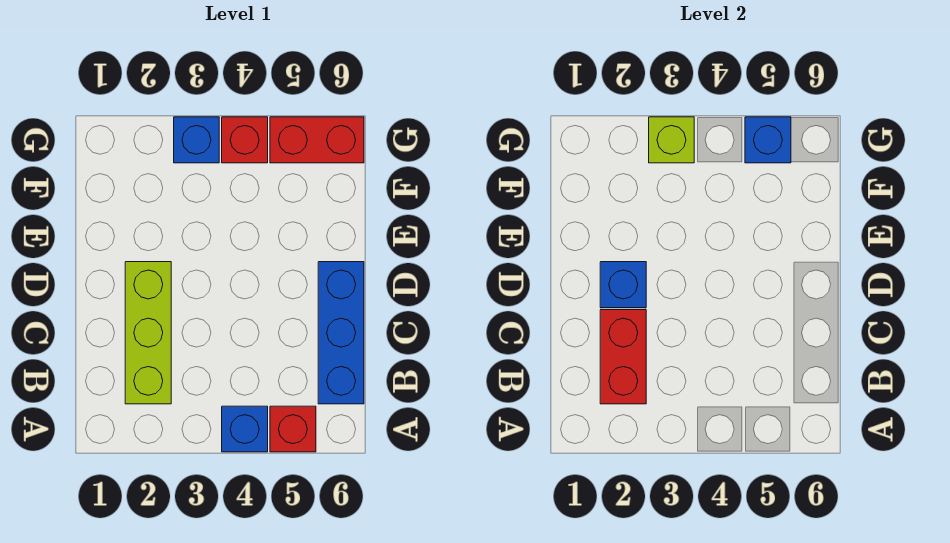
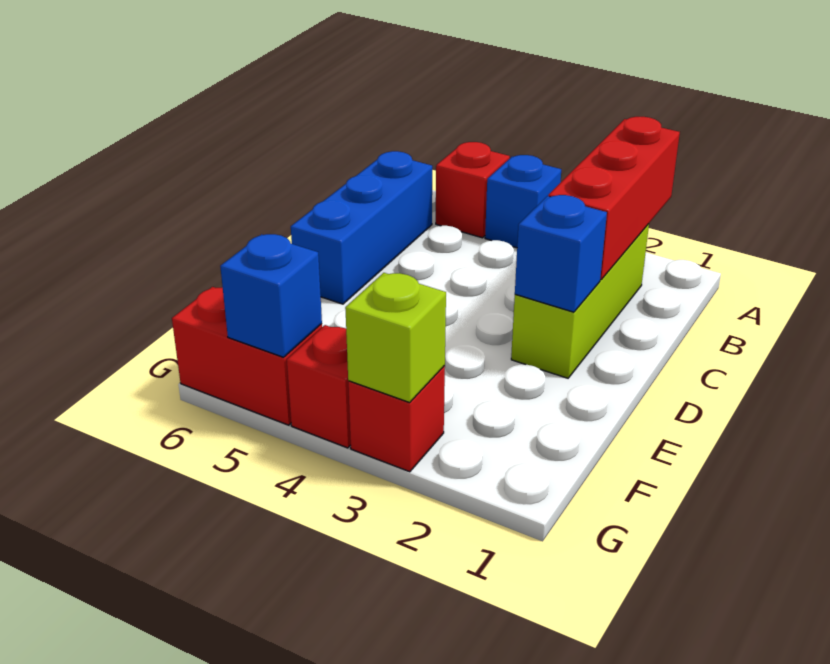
red 1x2 brick [600,310,646,404] -> red 1x3 brick [548,117,680,280]
blue 1x1 brick [174,117,219,163] -> red 1x1 brick [348,366,445,472]

